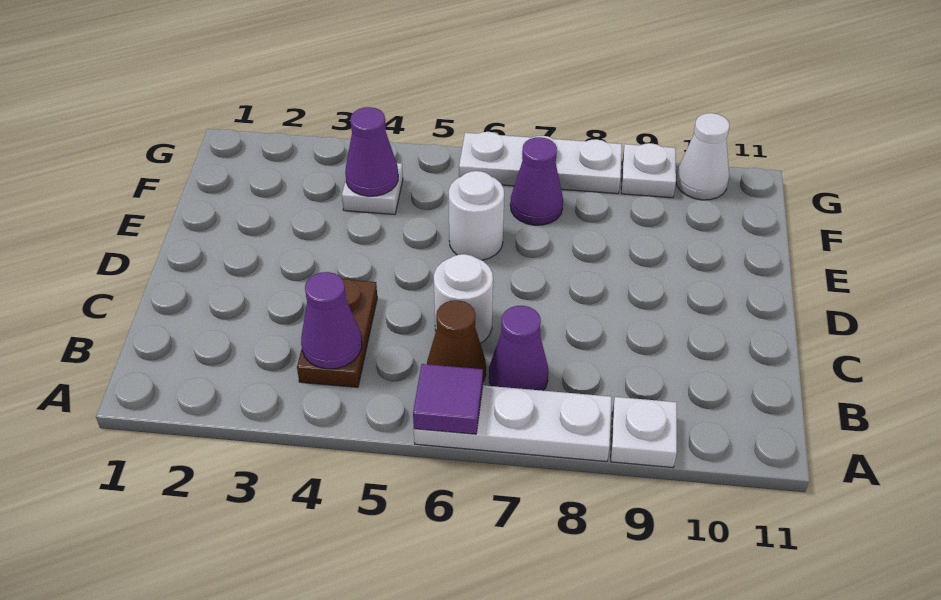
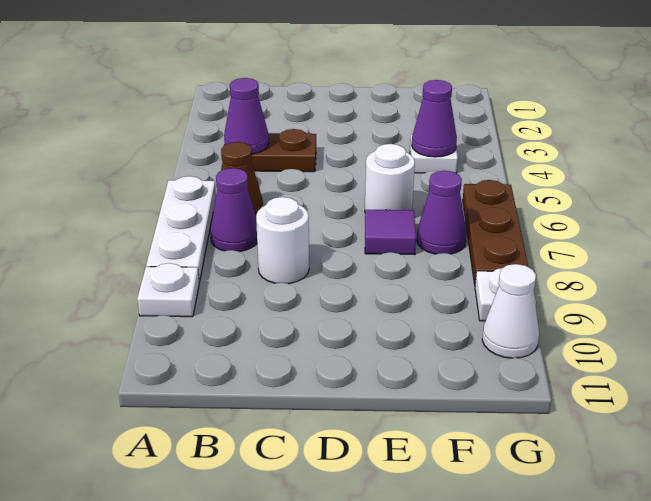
purple 1x1 tile [413,364,483,434] -> purple 1x1 tile moved to [365,210,416,254]
white 1x1 round brick [434,254,493,343] -> white 1x1 round brick moved to [256,197,309,284]
white 1x3 plate [459,132,622,194] -> brown 1x3 plate [463,180,528,285]

